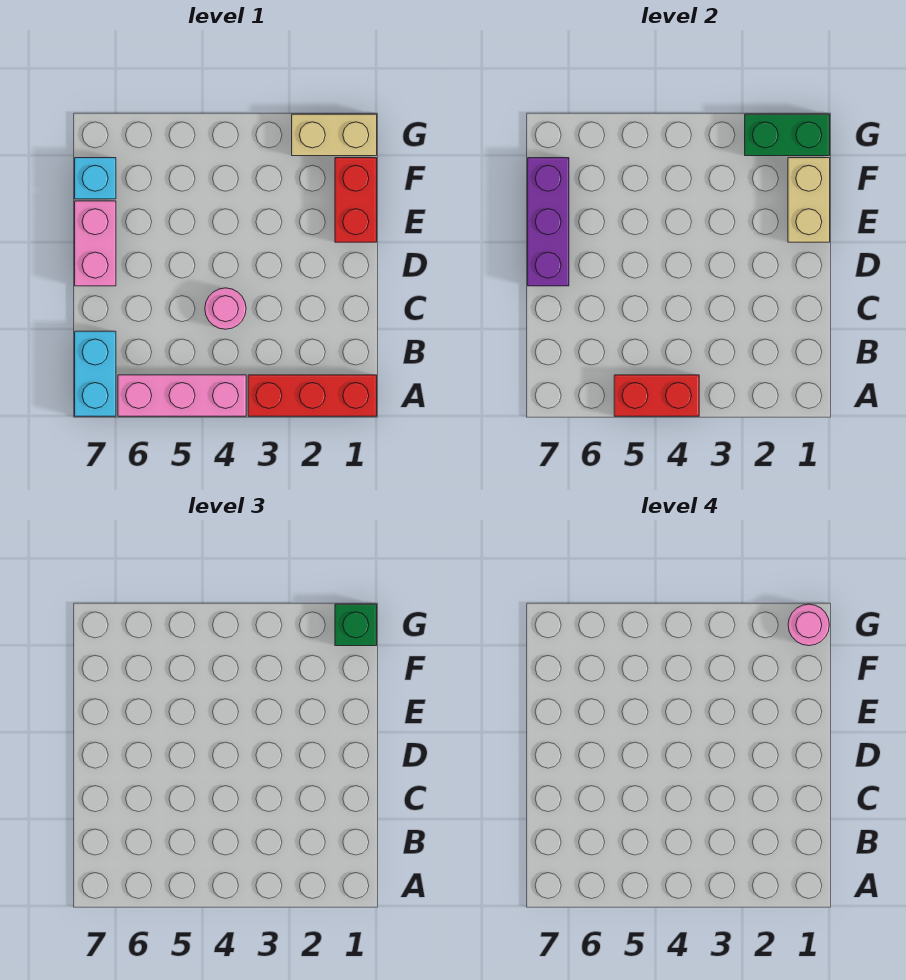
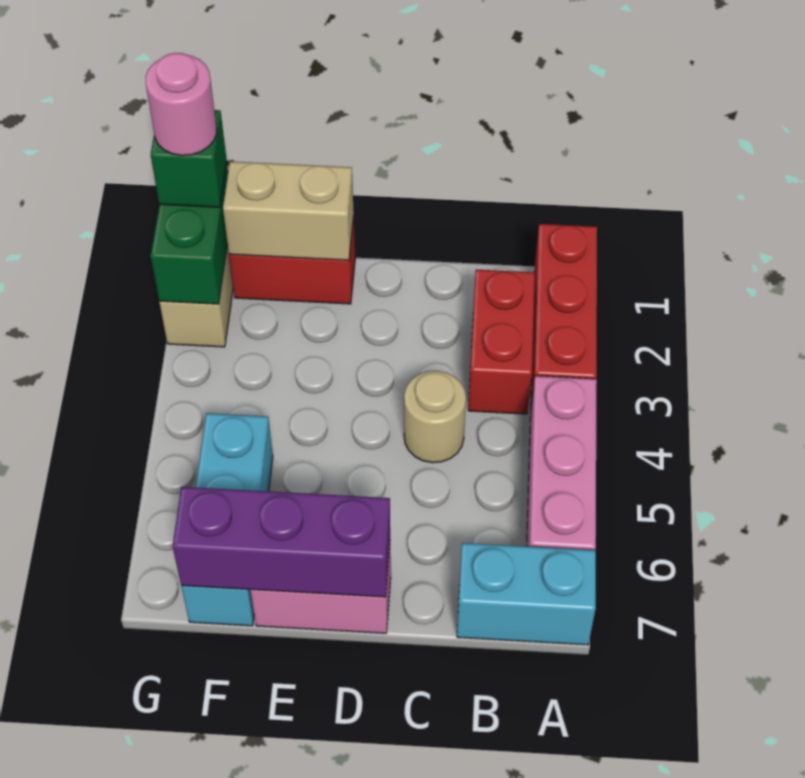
red 1x2 brick [614,375,699,416] -> red 1x2 brick moved to [468,270,535,414]
pink 1x1 round brick [205,288,246,329] -> tan 1x1 round brick [404,371,466,463]
cyan 1x1 brick [75,158,116,199] -> cyan 1x3 brick [181,413,273,626]

